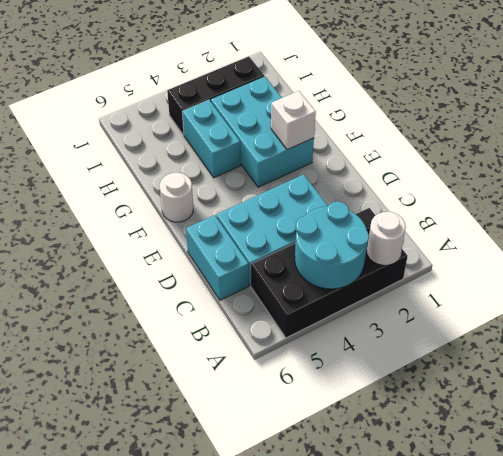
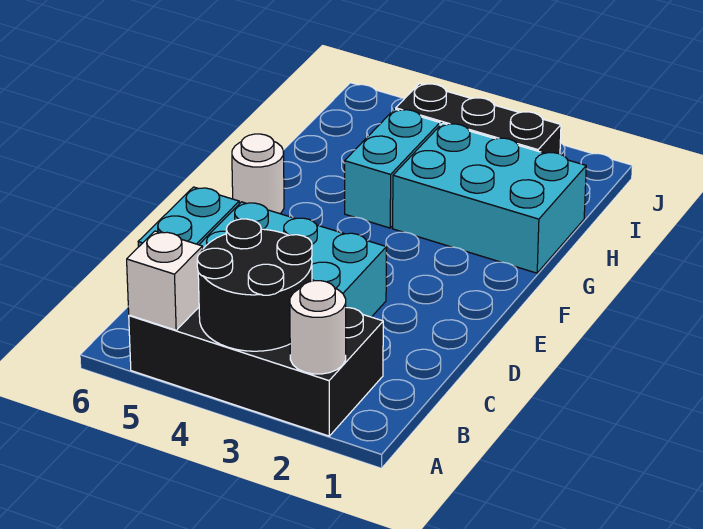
cyan 2x2 round brick [295,201,369,289] -> black 2x2 round brick [197,219,312,351]
cyan 2x3 brick [211,76,314,187] -> cyan 2x3 brick turned to [393,123,586,273]
white 1x1 brick [271,91,316,150] -> white 1x1 brick moved to [127,231,203,330]

